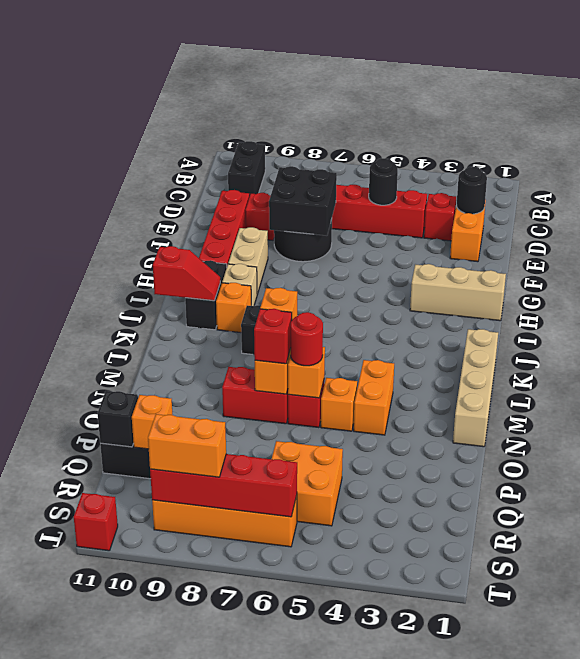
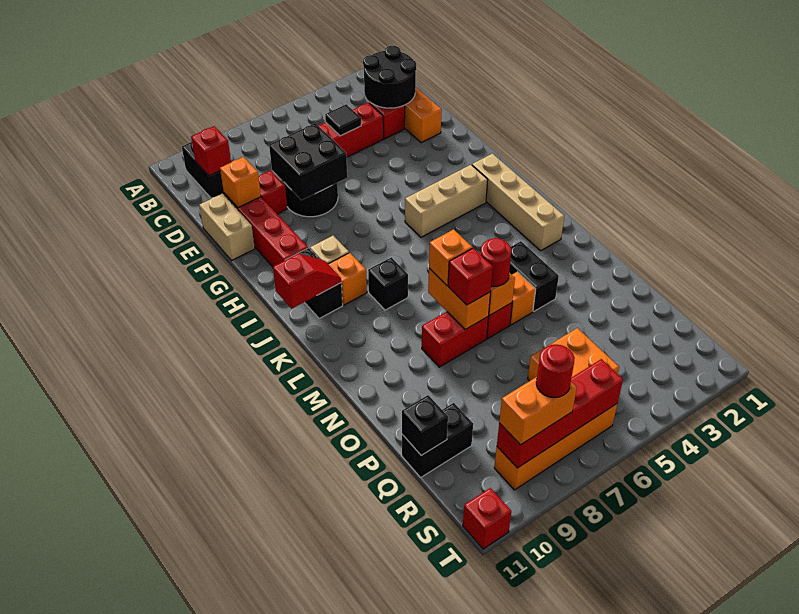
none -> red 1x1 brick [191,126,231,176]
black 1x1 round brick [457,167,487,214] -> black 2x2 round brick [363,46,416,108]
black 1x1 round brick [369,158,398,205] -> black 1x1 tile [325,104,361,136]
tan 1x2 brick [228,227,268,294] -> tan 1x2 brick moved to [199,194,255,260]
tan 1x3 brick [410,264,506,321] -> tan 1x3 brick moved to [405,165,488,237]
tan 1x4 brick [453,329,498,447] -> tan 1x4 brick moved to [472,154,564,251]
orange 1x2 brick [354,360,394,435] -> black 1x2 brick [509,241,559,311]
orange 1x1 brick [132,395,172,449] -> orange 1x1 brick moved to [220,157,261,208]
none -> red 1x1 round brick [536,345,575,398]

